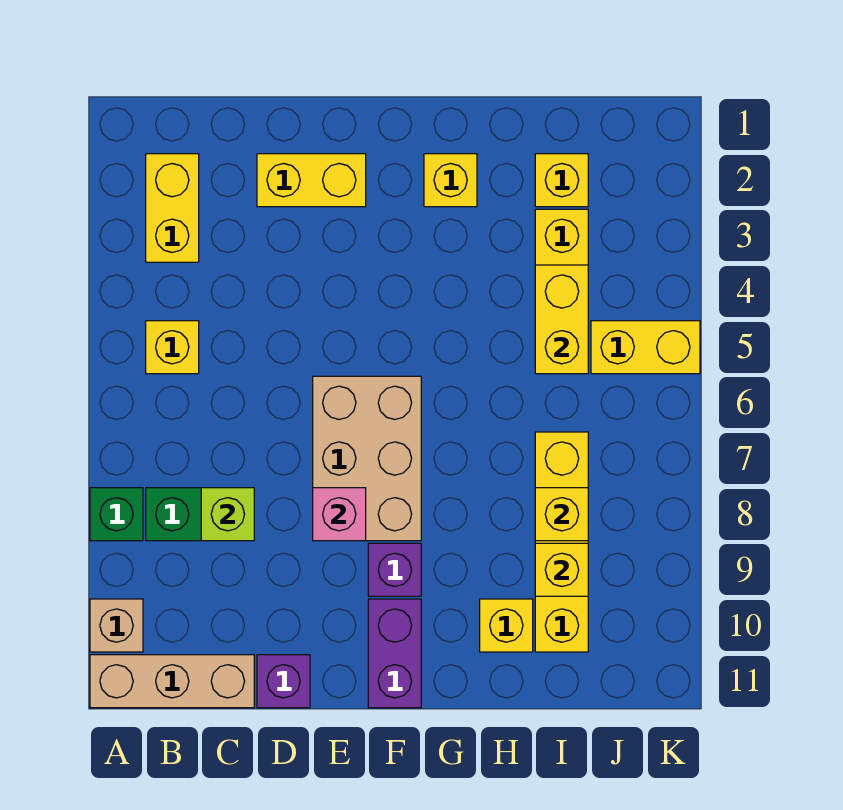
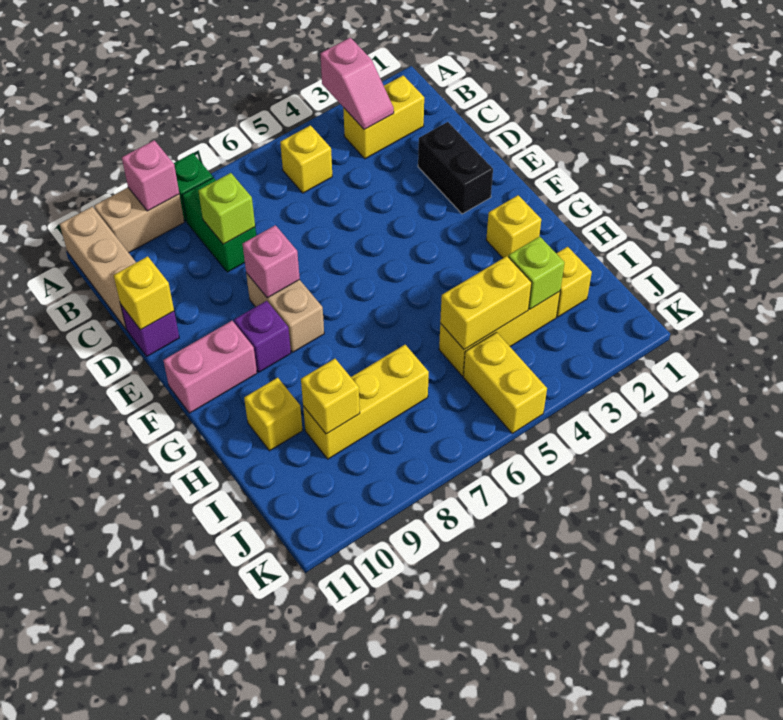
none -> pink 1x2 slope [320,38,394,130]
none -> pink 1x1 brick [122,140,179,211]
tan 1x1 brick [90,599,143,652] -> tan 1x2 brick [94,188,184,253]
yellow 1x2 brick [257,154,366,207] -> black 1x2 brick [418,122,493,214]
tan 2x3 brick [313,376,421,541] -> tan 1x2 brick [246,273,324,352]
purple 1x2 brick [368,599,421,708] -> pink 1x2 brick [163,321,257,413]
none -> lime 1x1 brick [508,236,564,309]
yellow 1x4 brick [535,432,588,652] -> yellow 1x3 brick [303,345,429,459]
yellow 1x1 brick [535,488,588,541] -> yellow 1x1 brick moved to [114,256,174,330]

